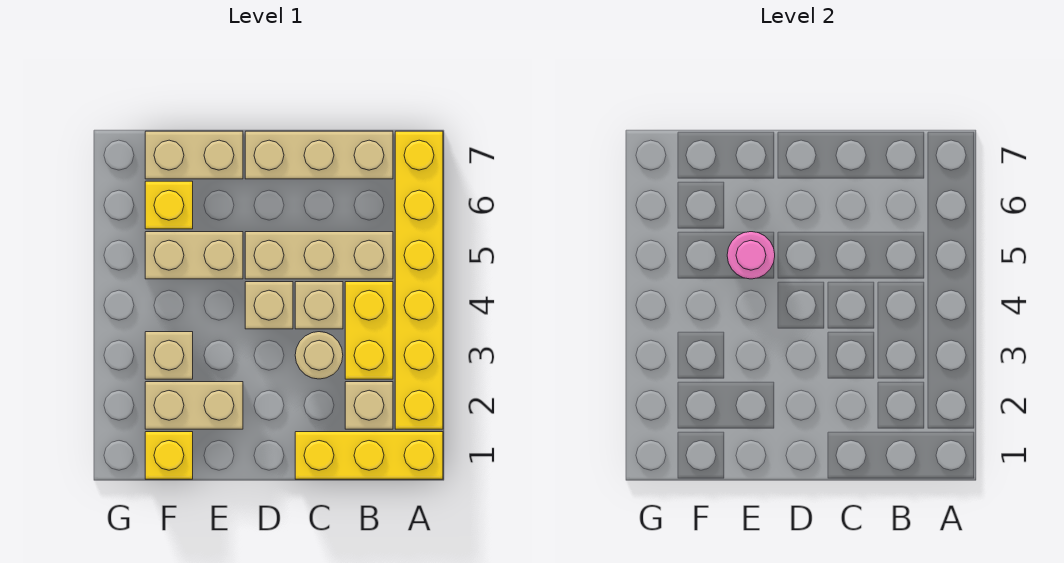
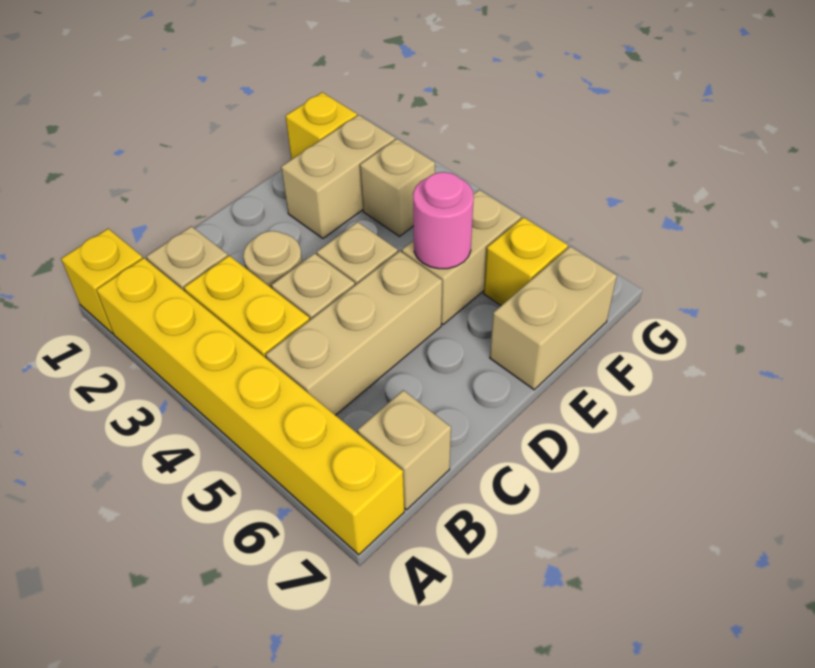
yellow 1x3 brick [295,432,443,479] -> yellow 1x1 brick [61,229,143,334]
tan 1x3 brick [245,131,393,179] -> tan 1x1 brick [358,390,451,510]

